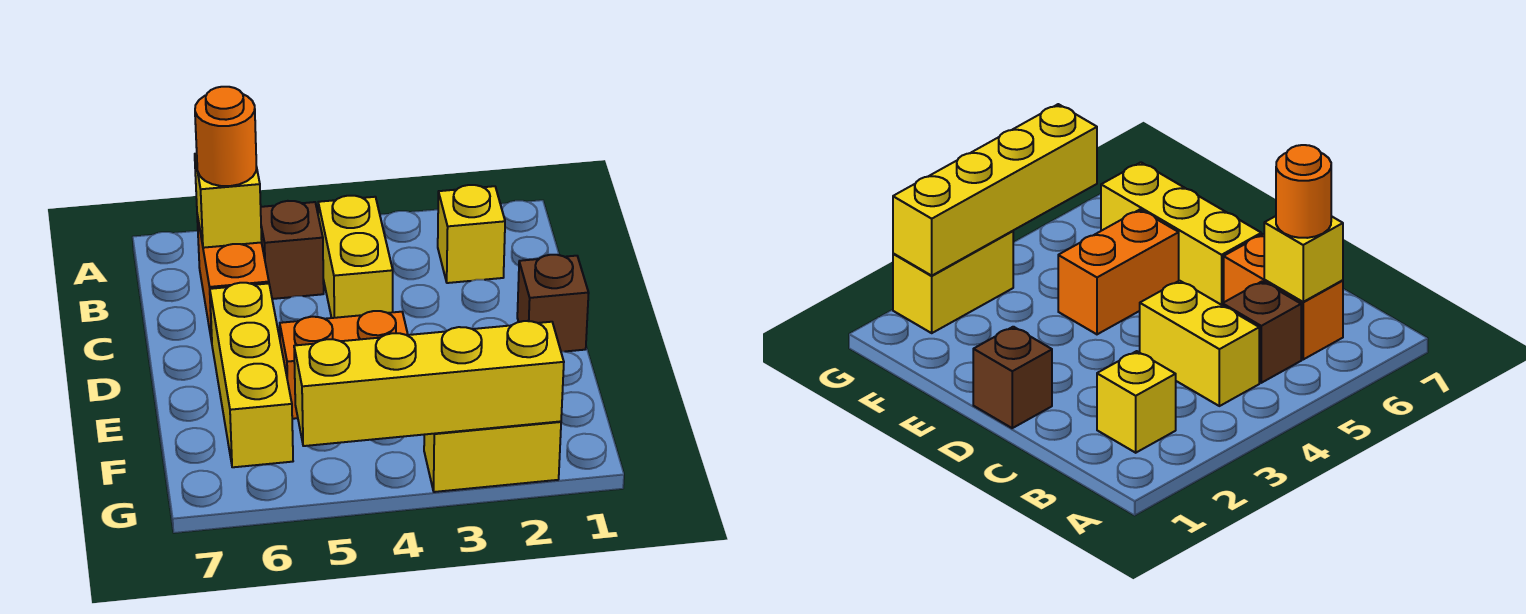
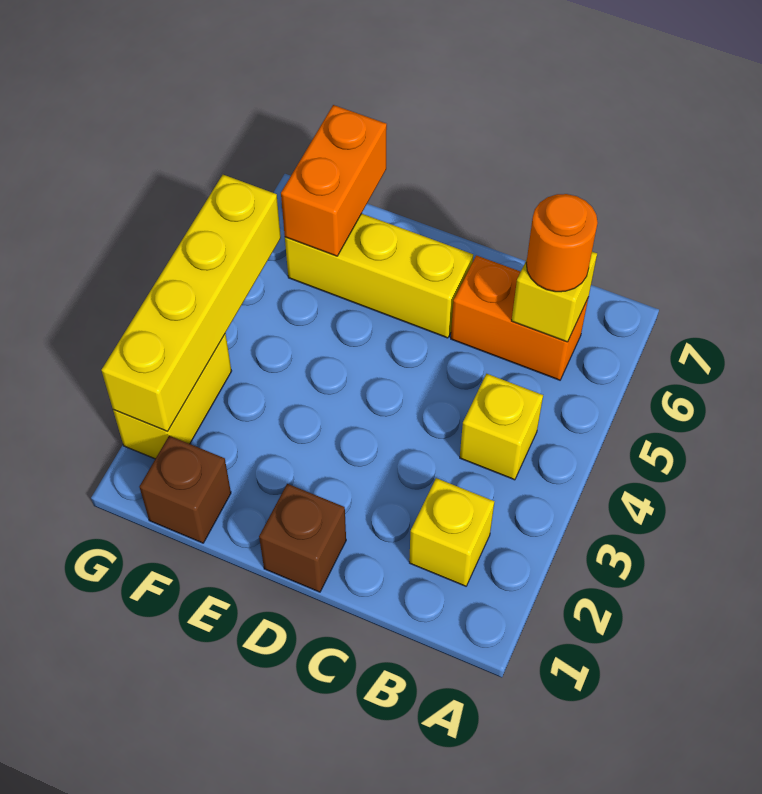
yellow 1x2 brick [318,196,393,318] -> yellow 1x1 brick [460,374,543,480]
brown 1x1 brick [261,201,324,299] -> brown 1x1 brick moved to [140,436,231,543]
orange 1x2 brick [280,311,408,419] -> orange 1x2 brick moved to [281,105,387,256]

